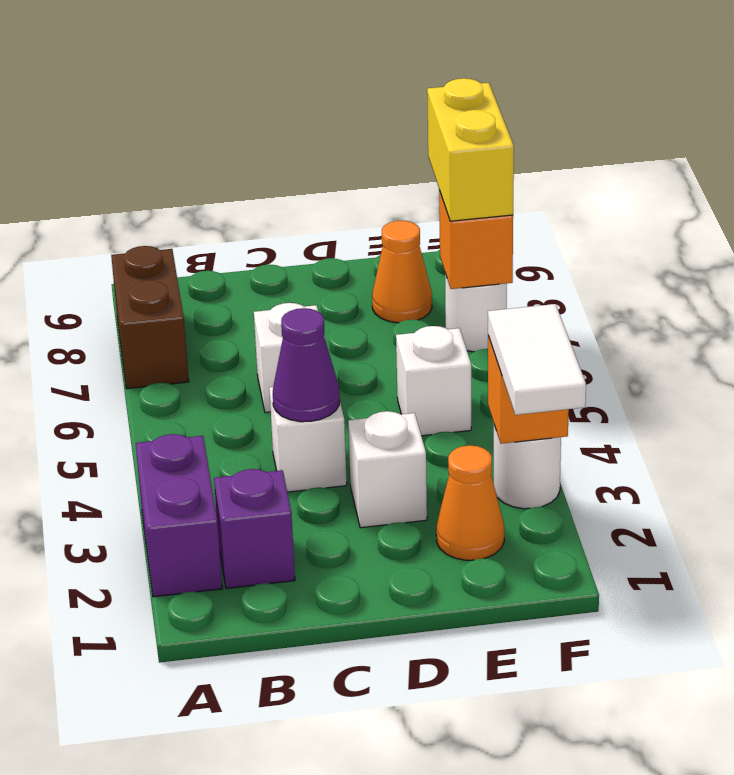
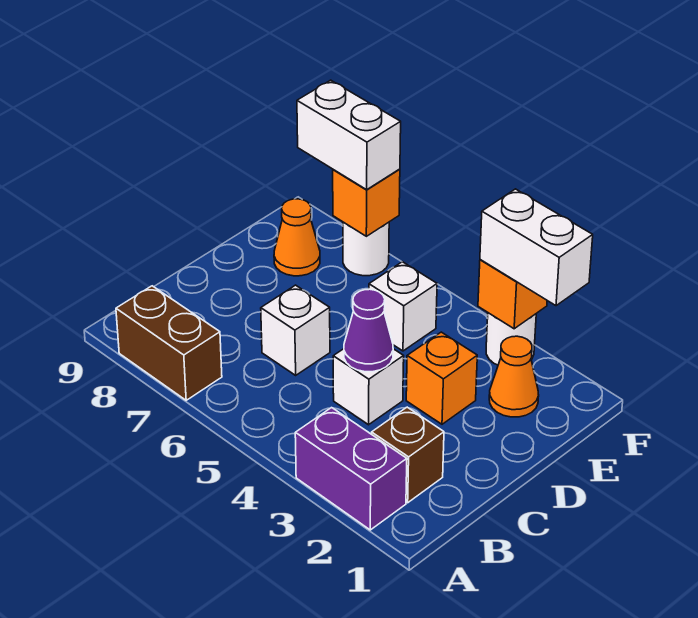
purple 1x1 brick [214,469,295,588] -> brown 1x1 brick [372,407,444,503]
white 1x1 brick [348,411,427,528] -> orange 1x1 brick [406,332,477,424]
white 1x2 tile [488,304,586,415] -> white 1x2 brick [480,189,593,306]
yellow 1x2 brick [427,78,514,221] -> white 1x2 brick [297,80,401,190]

